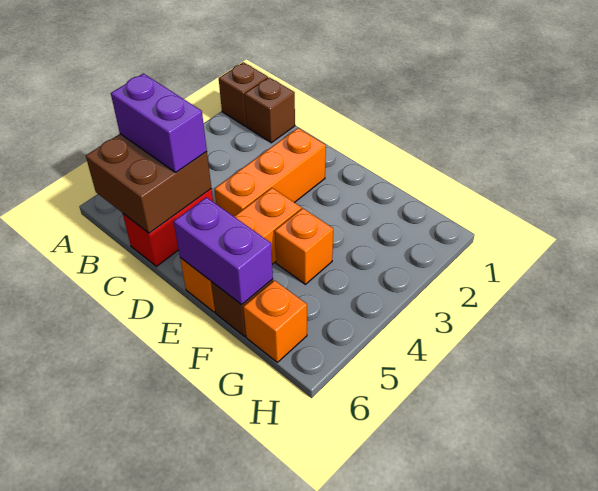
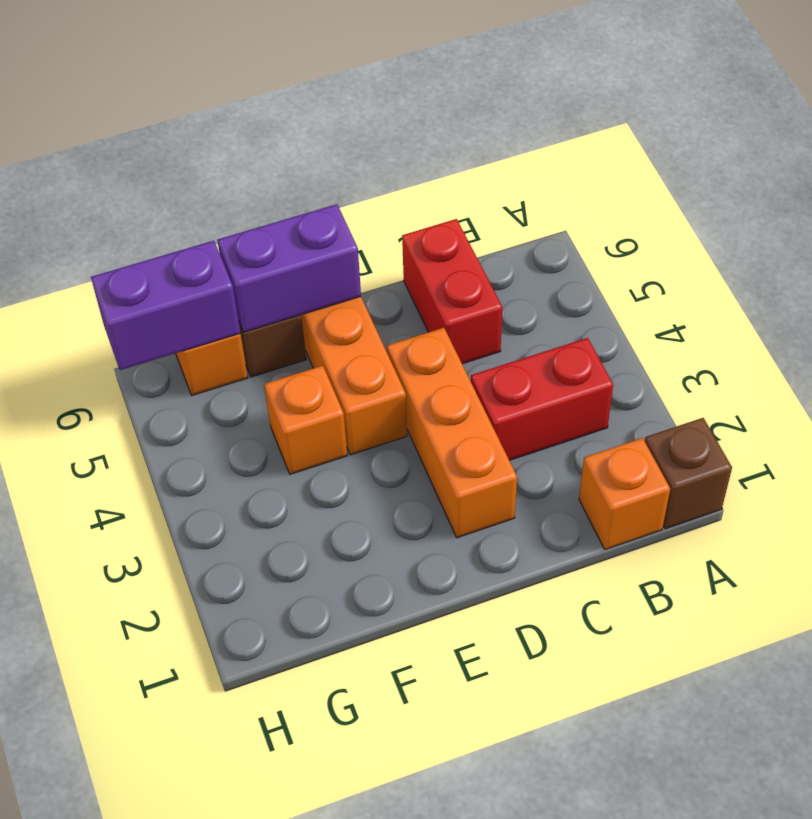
brown 1x1 brick [244,77,295,143] -> orange 1x1 brick [579,438,670,549]
none -> red 1x2 brick [471,338,613,460]
brown 2x2 brick [86,134,211,233] -> none
purple 1x2 brick [111,74,207,172] -> purple 1x2 brick moved to [91,241,240,370]

